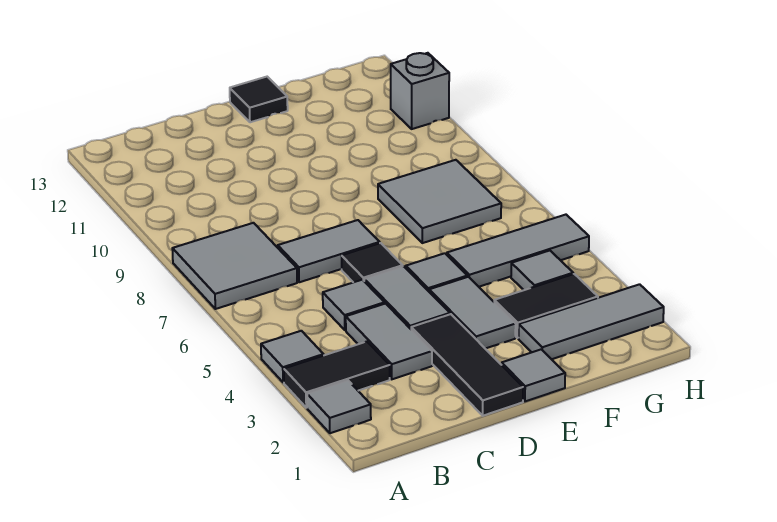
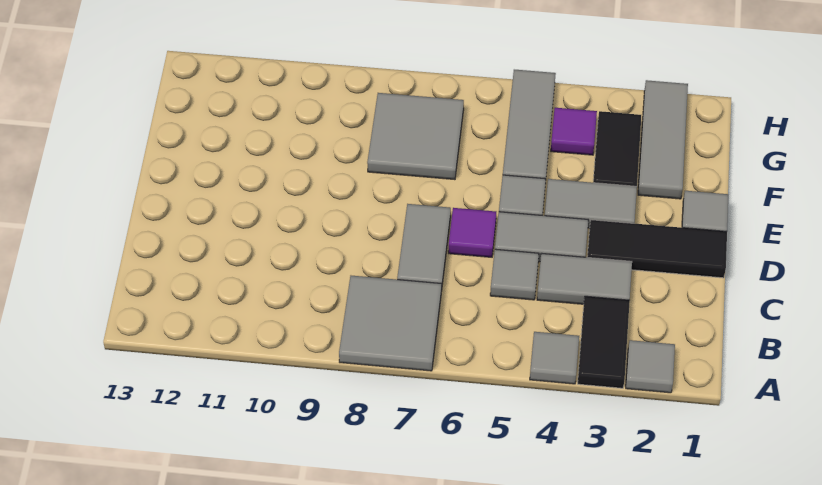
black 1x1 tile [342,243,403,282] -> purple 1x1 tile [448,208,496,257]
black 1x1 tile [230,77,288,122] -> none
grey 1x1 tile [511,251,573,290] -> purple 1x1 tile [551,108,597,155]
grey 1x1 brick [391,53,449,129] -> none

